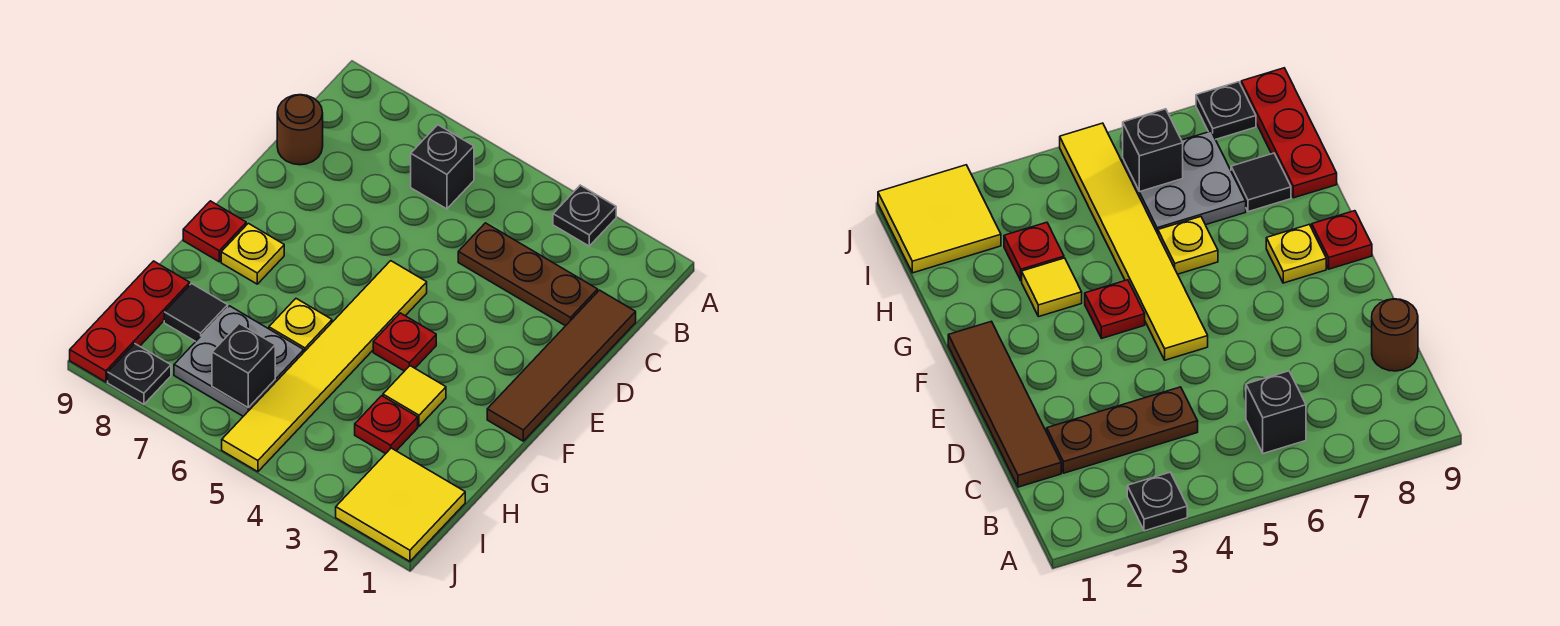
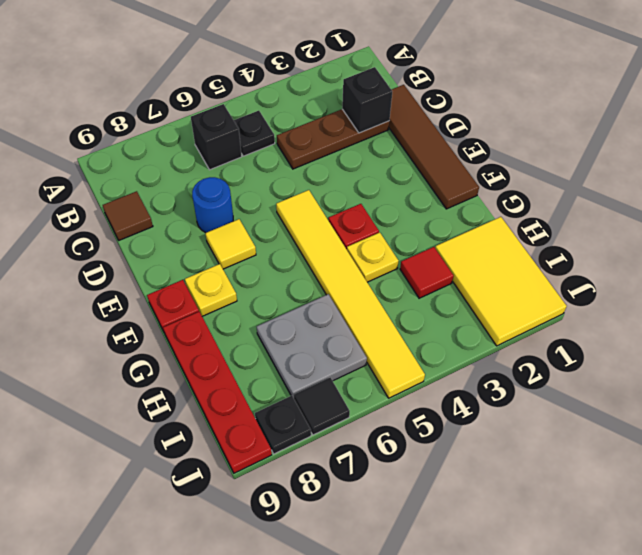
black 1x1 plate [553,185,616,246] -> black 1x1 plate moved to [234,111,275,156]
brown 1x1 round brick [277,95,323,165] -> brown 1x1 tile [103,191,153,240]
none -> blue 1x1 round brick [192,177,233,233]
yellow 1x1 tile [383,366,446,426] -> yellow 1x1 tile moved to [205,219,256,269]
yellow 1x1 plate [269,299,332,352] -> yellow 1x1 plate moved to [347,232,399,282]
red 1x1 plate [355,396,418,454] -> red 1x1 tile [400,247,454,298]
black 1x1 tile [164,284,228,342] -> black 1x1 tile moved to [294,378,350,435]
red 1x3 plate [70,261,190,382] -> red 1x4 plate [163,312,272,473]
yellow 2x2 tile [336,448,465,561] -> yellow 2x3 tile [435,217,567,346]
black 1x1 brick [212,324,275,408] -> black 1x1 brick moved to [342,67,392,133]

